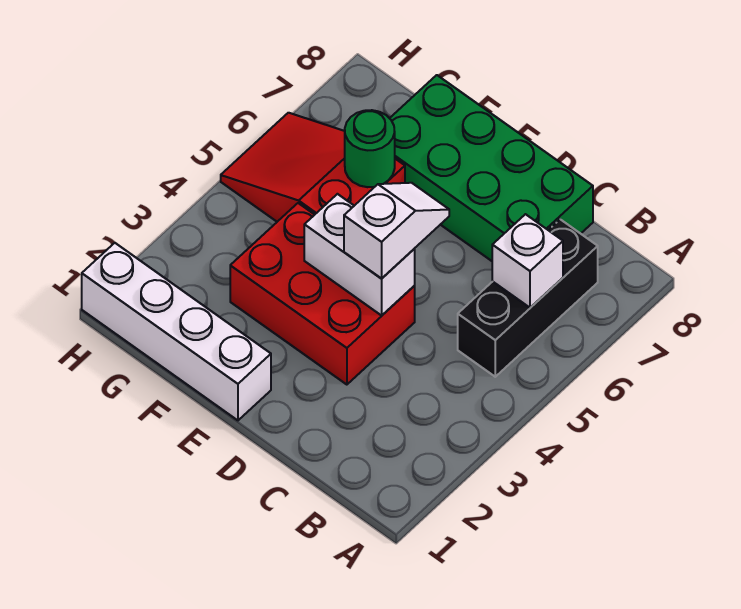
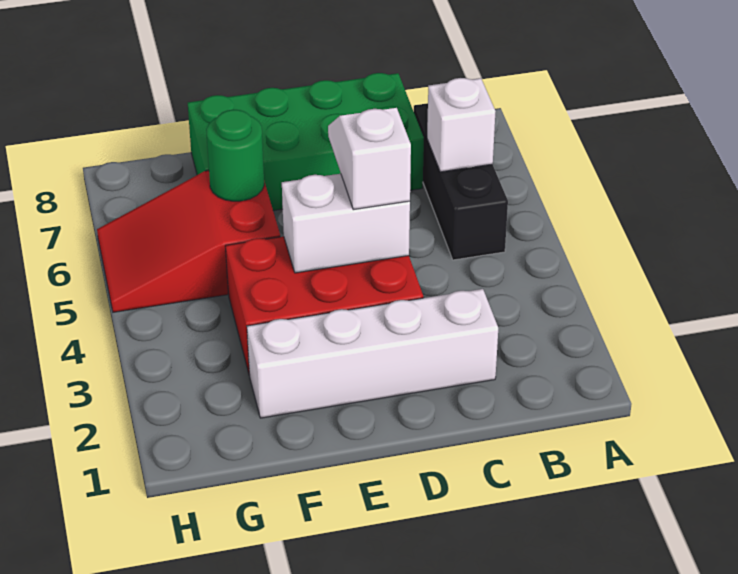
white 1x4 brick [82,243,271,420] -> white 1x4 brick moved to [247,289,498,418]

